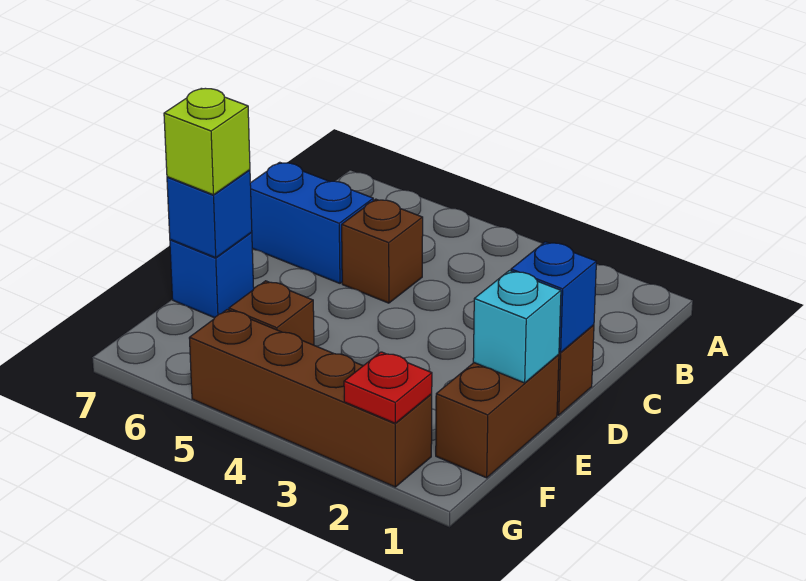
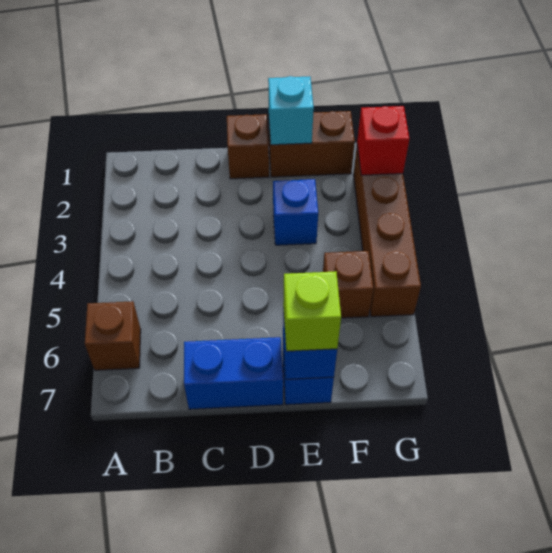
brown 1x1 brick [342,199,423,303] -> brown 1x1 brick moved to [85,301,141,370]
blue 1x2 brick [250,162,373,283] -> blue 1x2 brick turned to [184,337,283,409]
blue 1x1 brick [511,242,596,352] -> blue 1x1 brick moved to [273,179,318,245]
red 1x1 plate [344,352,432,423] -> red 1x1 brick [357,106,409,175]

